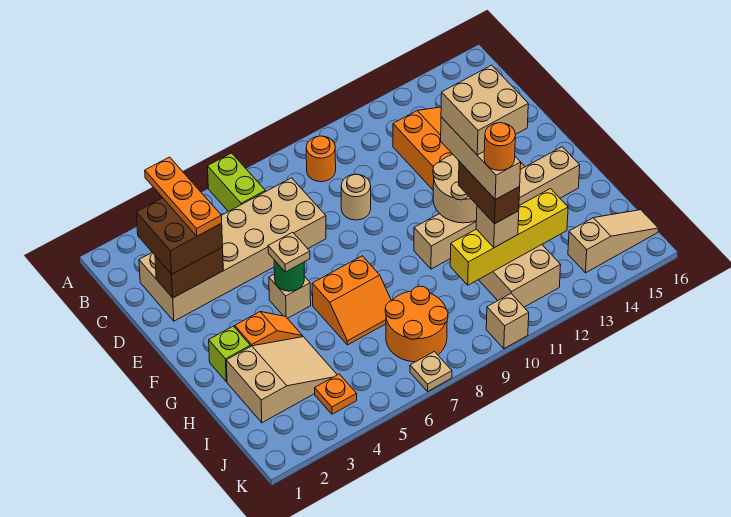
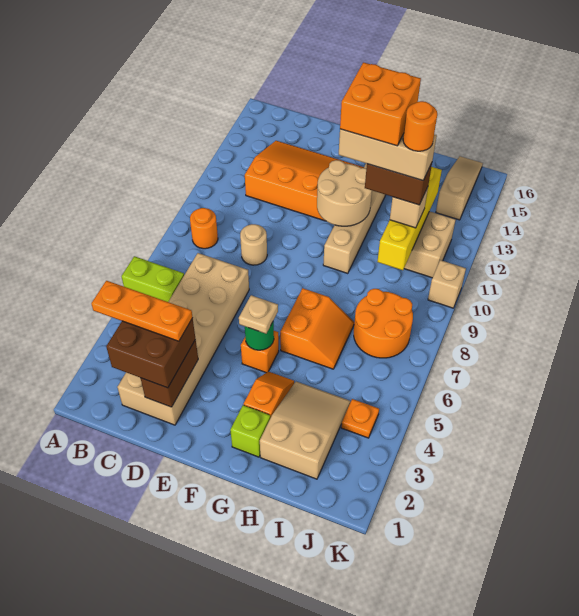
tan 1x1 brick [269,274,311,318] -> orange 1x1 brick [241,331,279,373]
tan 2x2 brick [441,65,528,155] -> orange 2x2 brick [340,62,421,146]
tan 1x1 plate [410,352,452,392] -> none

